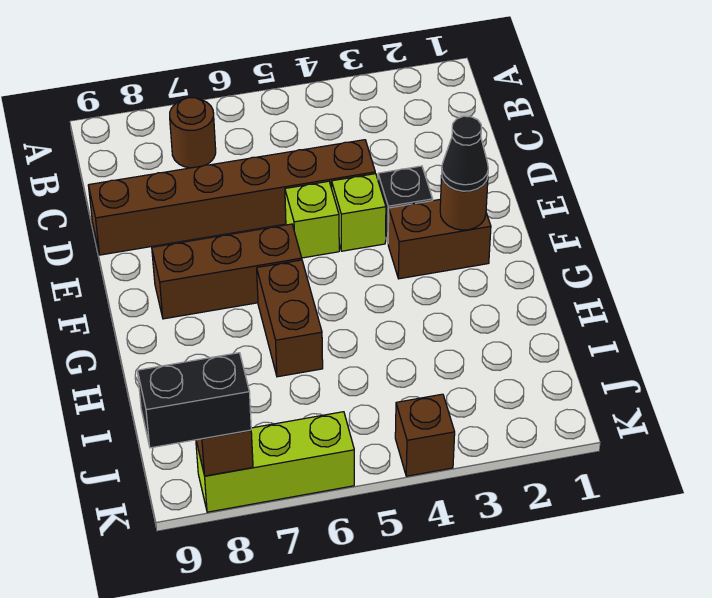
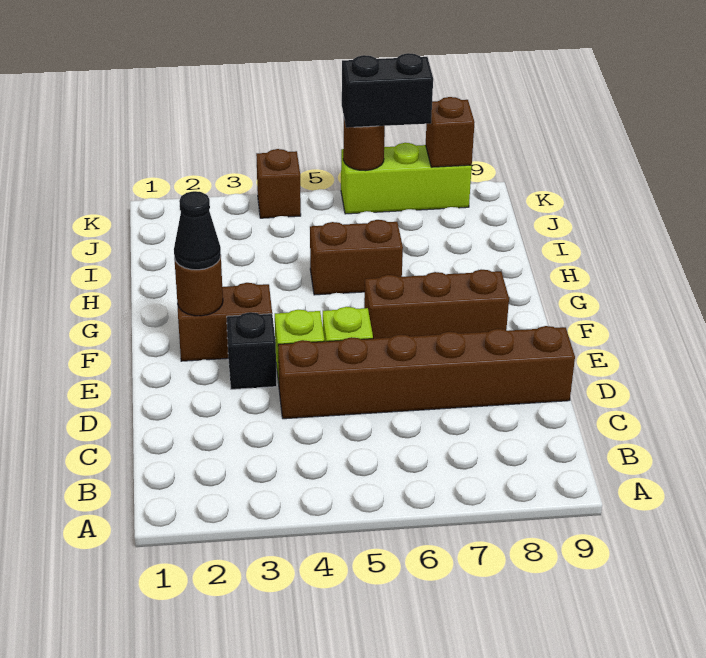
brown 1x1 round brick [170,98,216,168] -> brown 1x1 round brick moved to [343,120,385,171]
brown 1x2 brick [257,260,323,377] -> brown 1x2 brick turned to [310,220,403,295]
black 1x2 brick [137,353,251,448] -> black 1x2 brick moved to [342,53,433,128]

